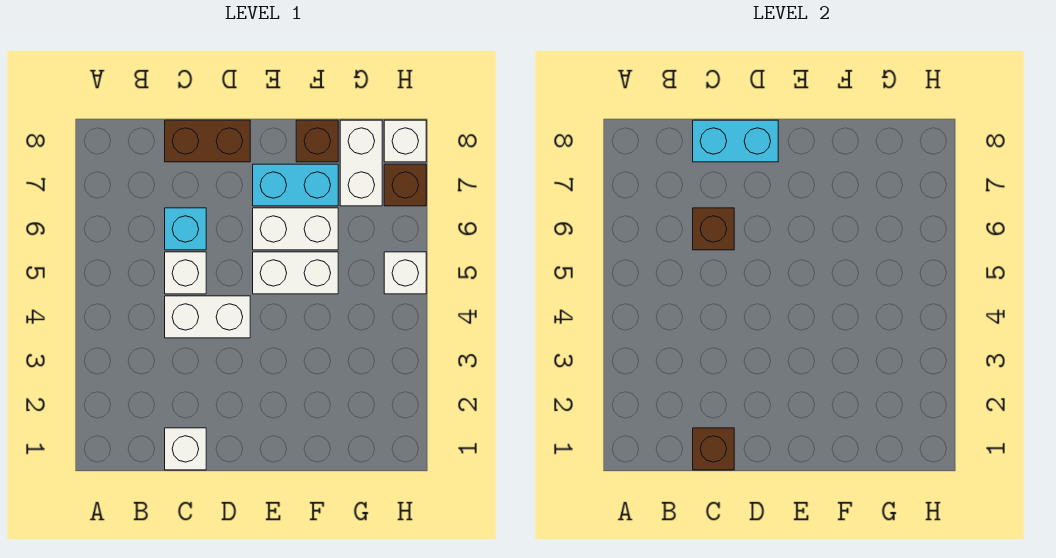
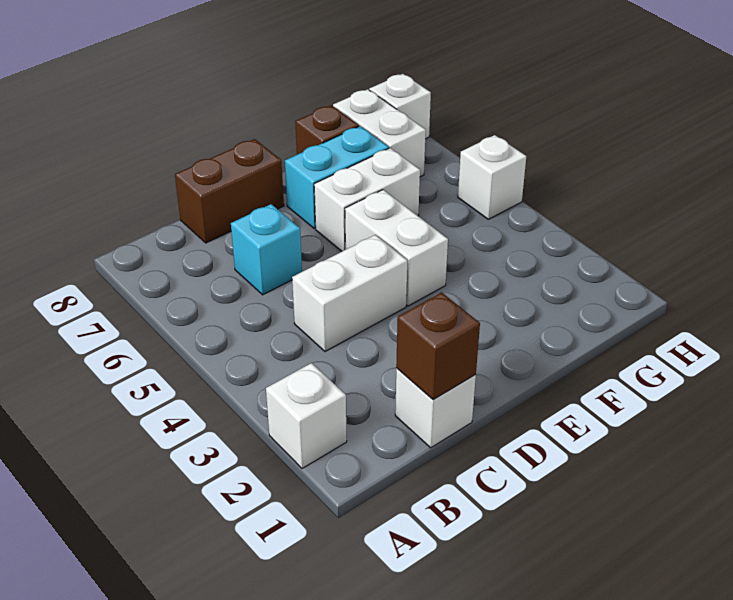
white 1x1 brick [165,252,206,294] -> white 1x1 brick moved to [266,363,347,468]
brown 1x1 brick [693,208,734,250] -> none
cyan 1x2 brick [693,120,778,162] -> none
white 1x2 brick [253,252,338,294] -> white 1x2 brick turned to [345,190,448,306]
brown 1x1 brick [384,164,426,206] -> none

